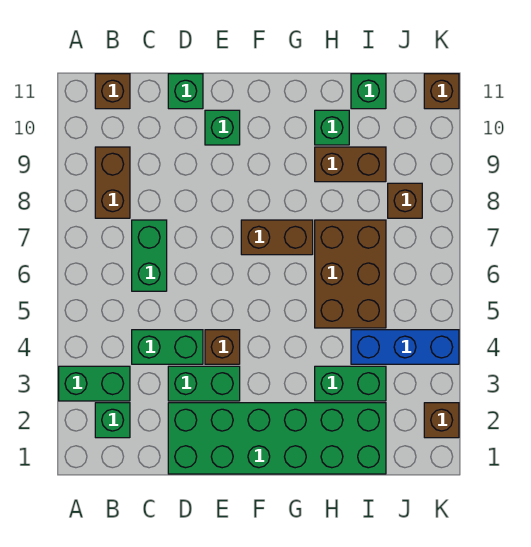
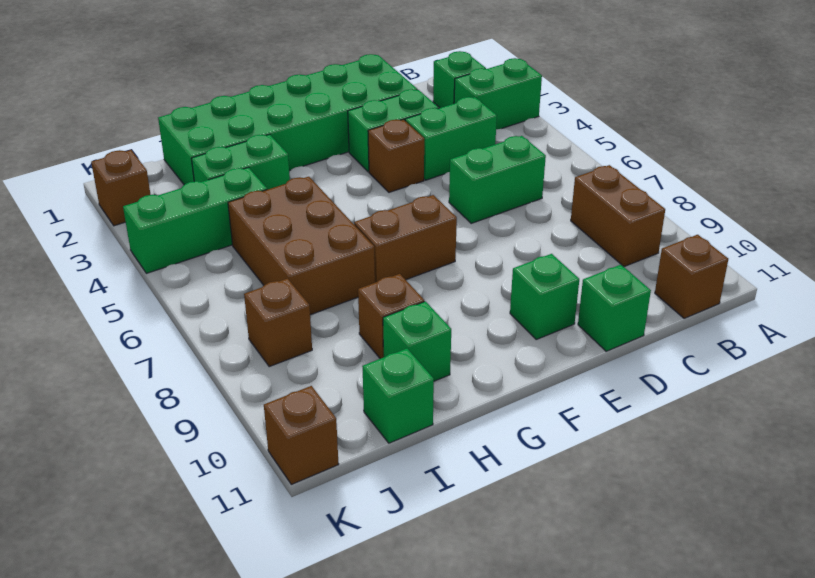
green 1x2 brick [132,220,167,291] -> green 1x2 brick turned to [449,136,546,223]
brown 1x2 brick [315,147,386,182] -> brown 1x1 brick [358,274,424,359]
blue 1x3 brick [351,330,459,364] -> green 1x3 brick [123,167,267,273]

